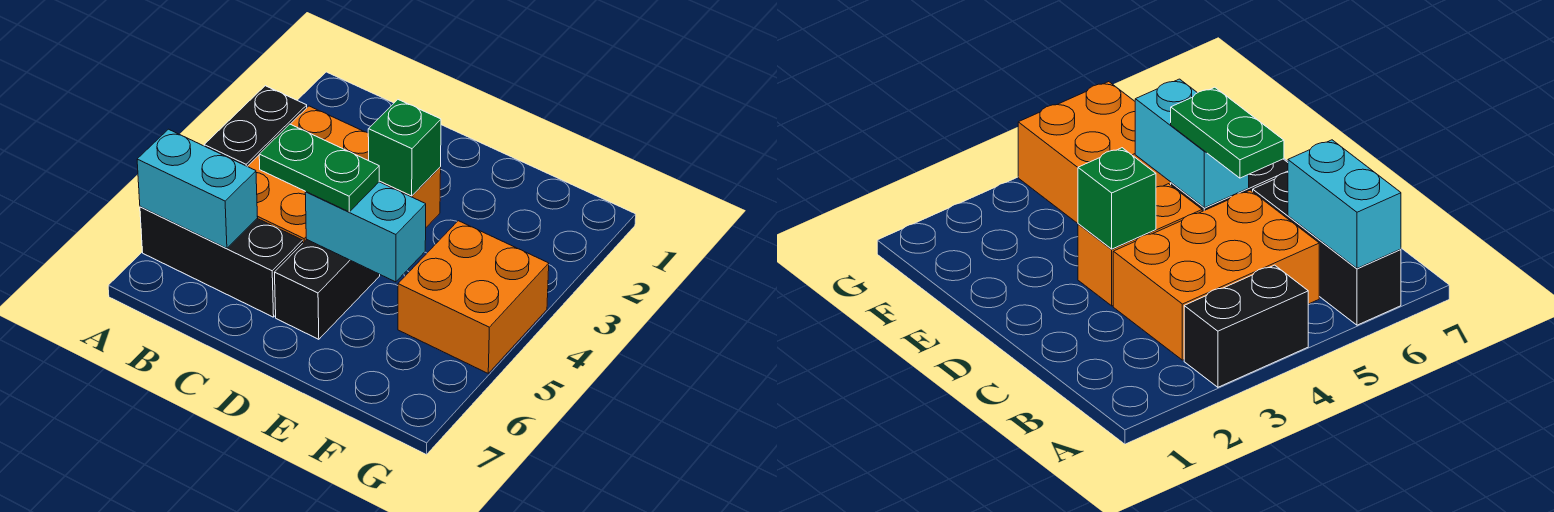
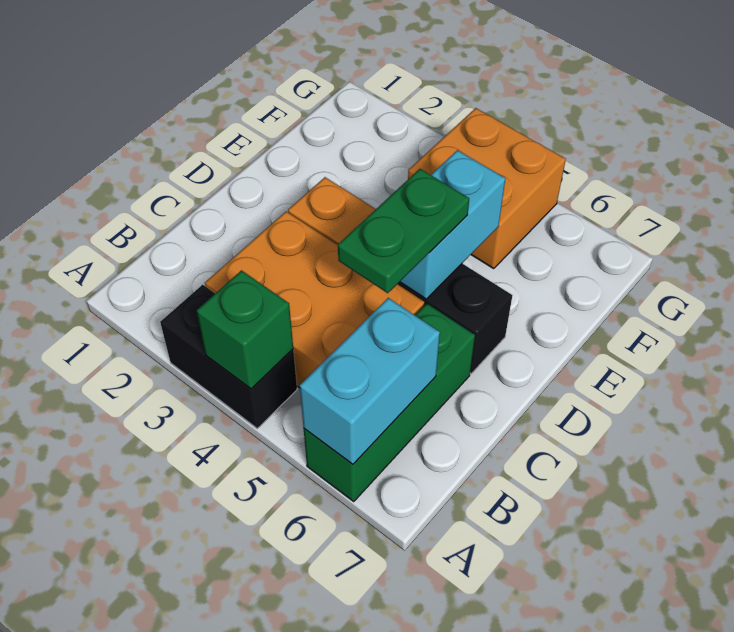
black 1x3 brick [140,207,303,317] -> green 1x3 brick [304,304,475,501]
green 1x1 brick [368,100,441,196] -> green 1x1 brick moved to [197,270,293,389]

